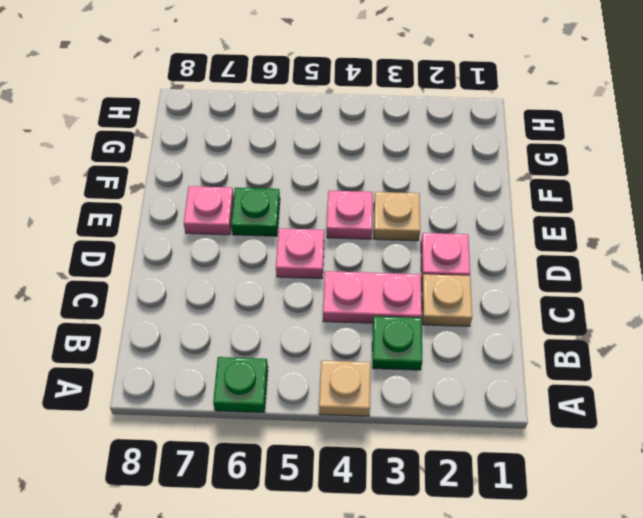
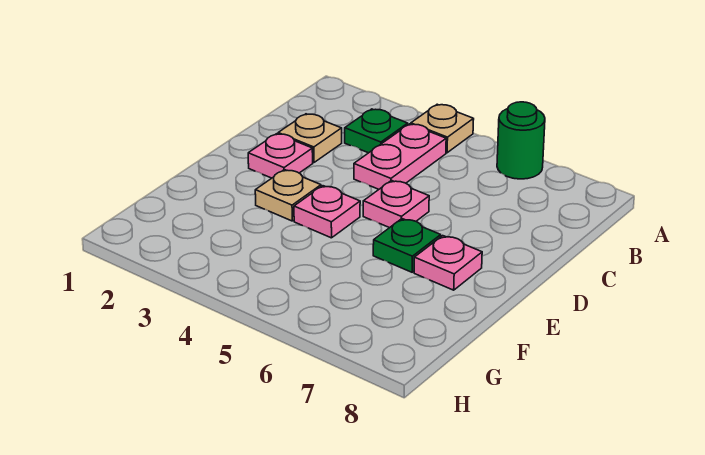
green 1x1 plate [213,357,268,412] -> green 1x1 round brick [497,102,545,179]
pink 1x2 plate [323,271,422,323] -> pink 1x2 plate turned to [354,124,446,189]

